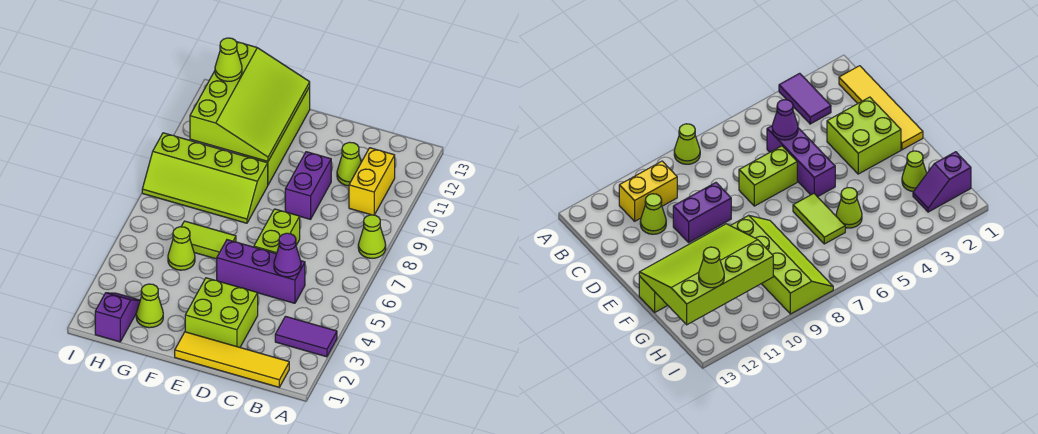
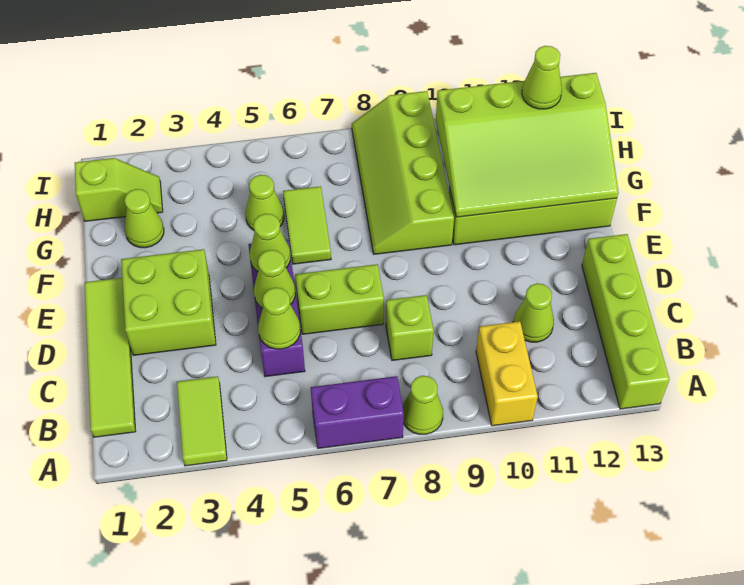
purple 1x2 tile [275,316,337,357] -> lime 1x2 tile [177,376,227,466]
none -> lime 1x4 brick [582,234,670,409]
yellow 1x4 tile [175,332,289,387] -> lime 1x4 tile [85,278,136,437]
yellow 1x2 brick [349,148,395,215] -> yellow 1x2 brick turned to [476,321,538,426]
purple 1x1 cone [274,233,301,277] -> lime 1x1 cone [258,288,300,349]
none -> lime 1x1 brick [386,295,434,361]
none -> lime 1x1 cone [254,250,295,308]
purple 1x2 brick [285,152,331,219] -> purple 1x2 brick moved to [311,376,404,448]
none -> lime 1x1 cone [250,214,291,271]
purple 1x2 slope [95,293,140,342] -> lime 1x2 slope [75,158,163,221]

